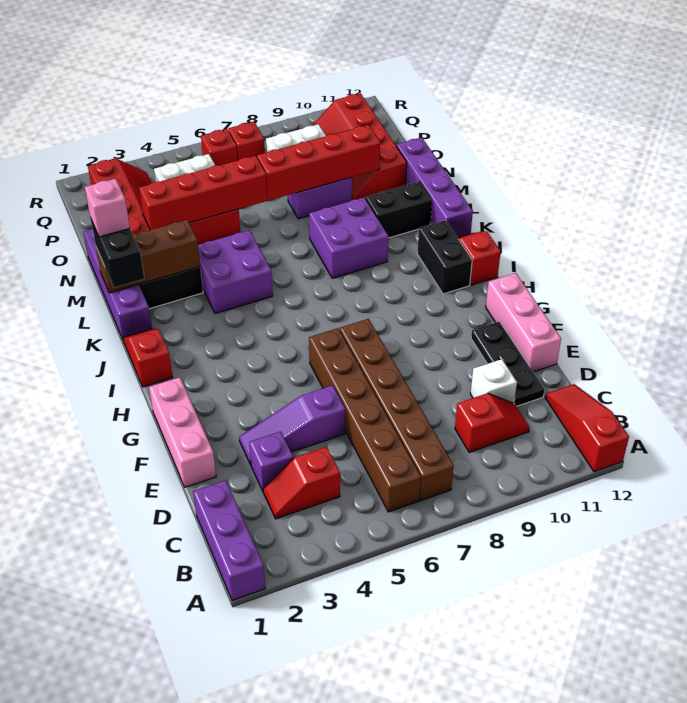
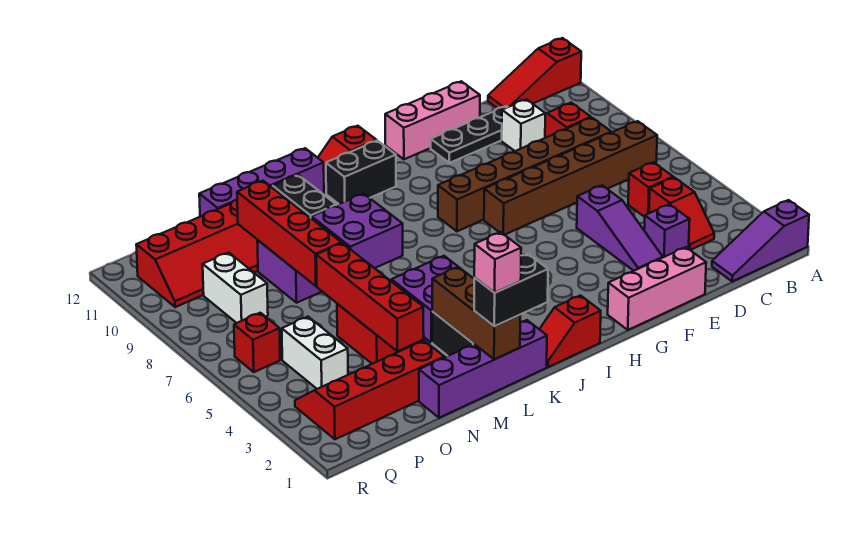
purple 1x3 brick [193,480,265,601] -> purple 1x3 slope [712,200,809,281]
brown 1x6 brick [309,328,421,512] -> brown 1x6 brick moved to [438,118,611,231]
red 1x1 brick [228,122,265,160] -> red 1x1 brick moved to [628,162,673,217]

